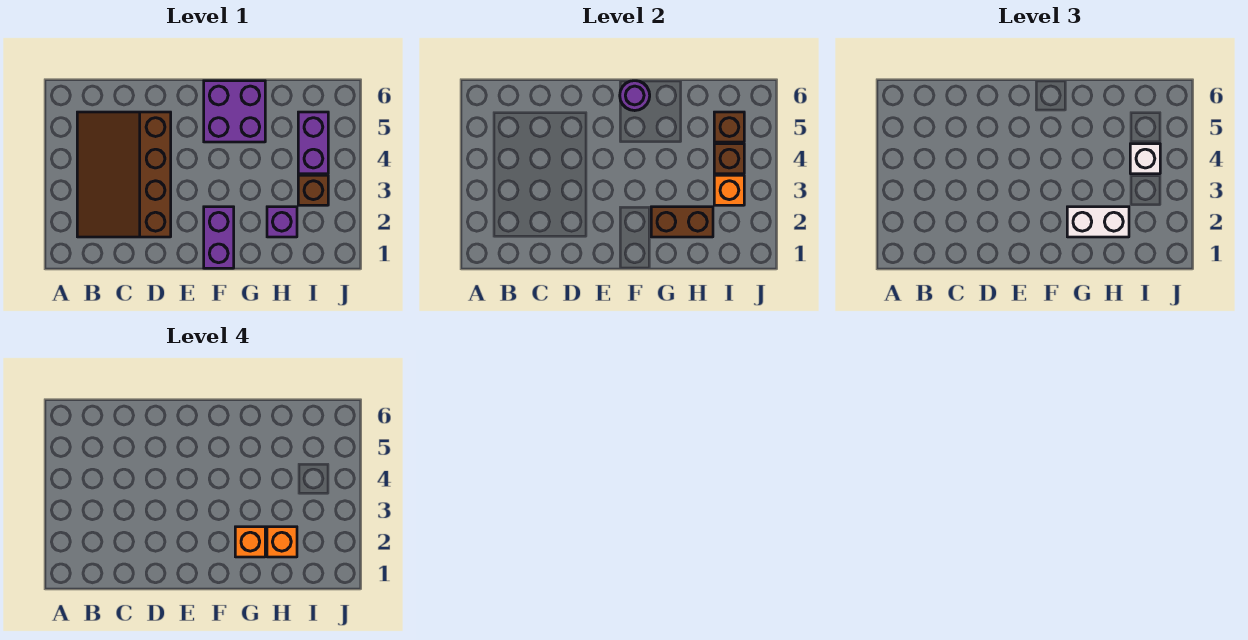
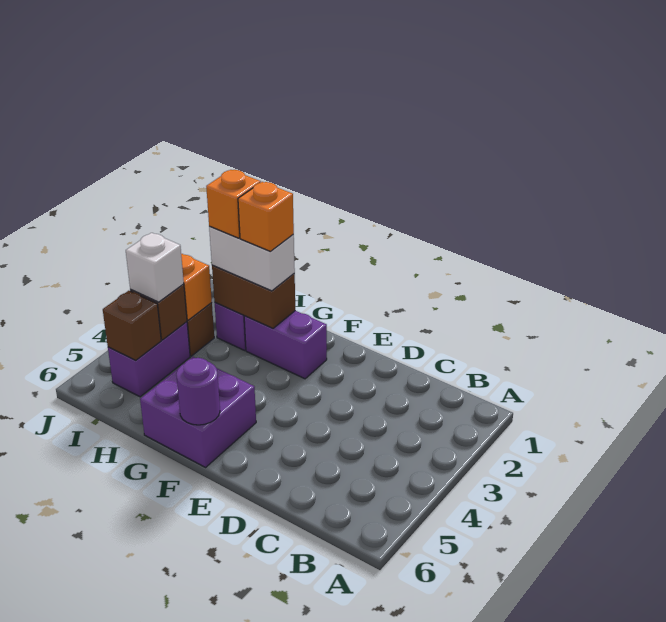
brown 3x4 slope [77,112,171,237] -> none
purple 1x2 brick [204,207,234,268] -> purple 1x2 brick turned to [244,311,327,379]

